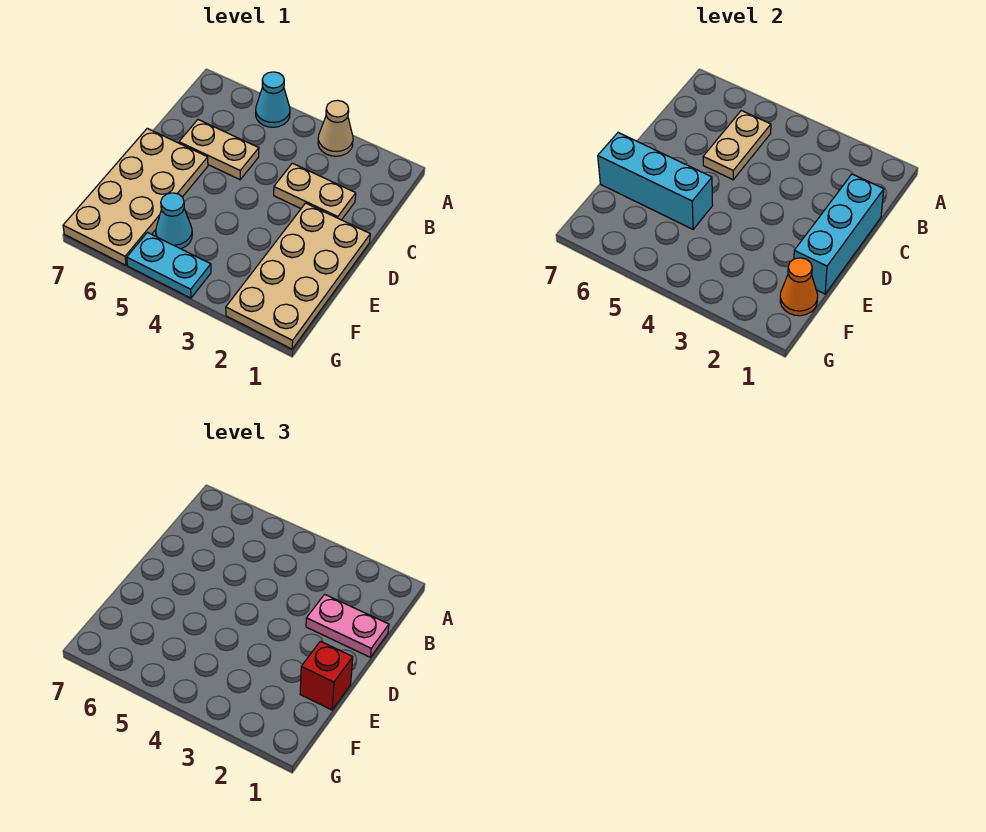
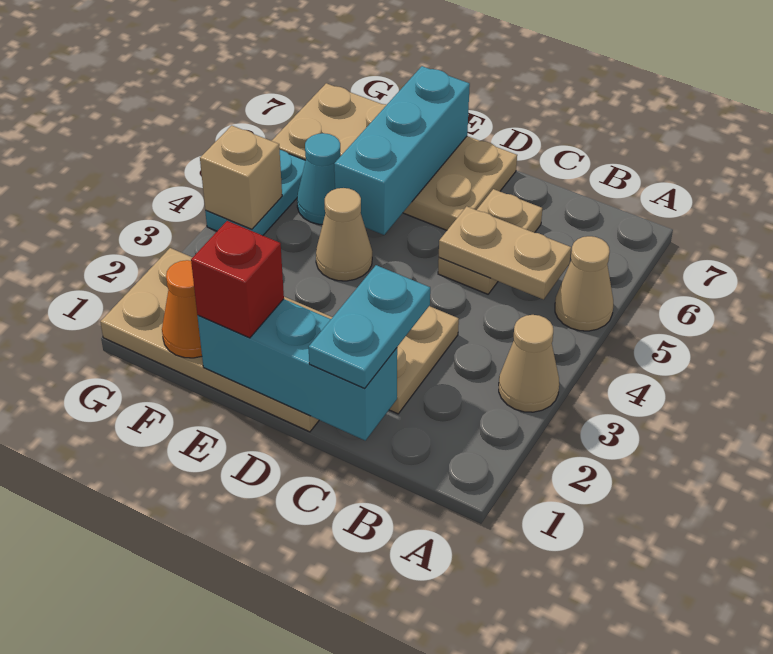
cyan 1x1 cone [256,72,290,127] -> tan 1x1 cone [555,236,613,331]
pink 1x2 plate [306,594,389,657] -> cyan 1x2 plate [309,265,430,388]
none -> tan 1x1 cone [316,188,372,281]
none -> tan 1x1 brick [200,125,282,229]

